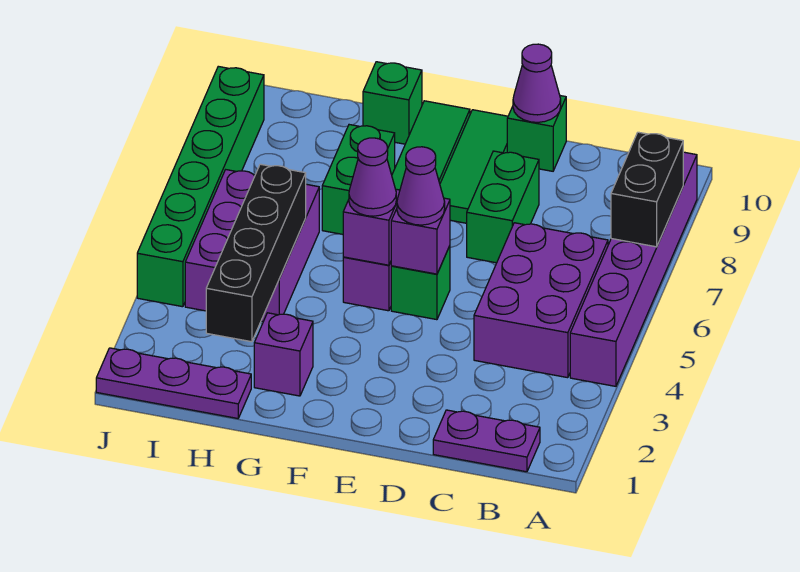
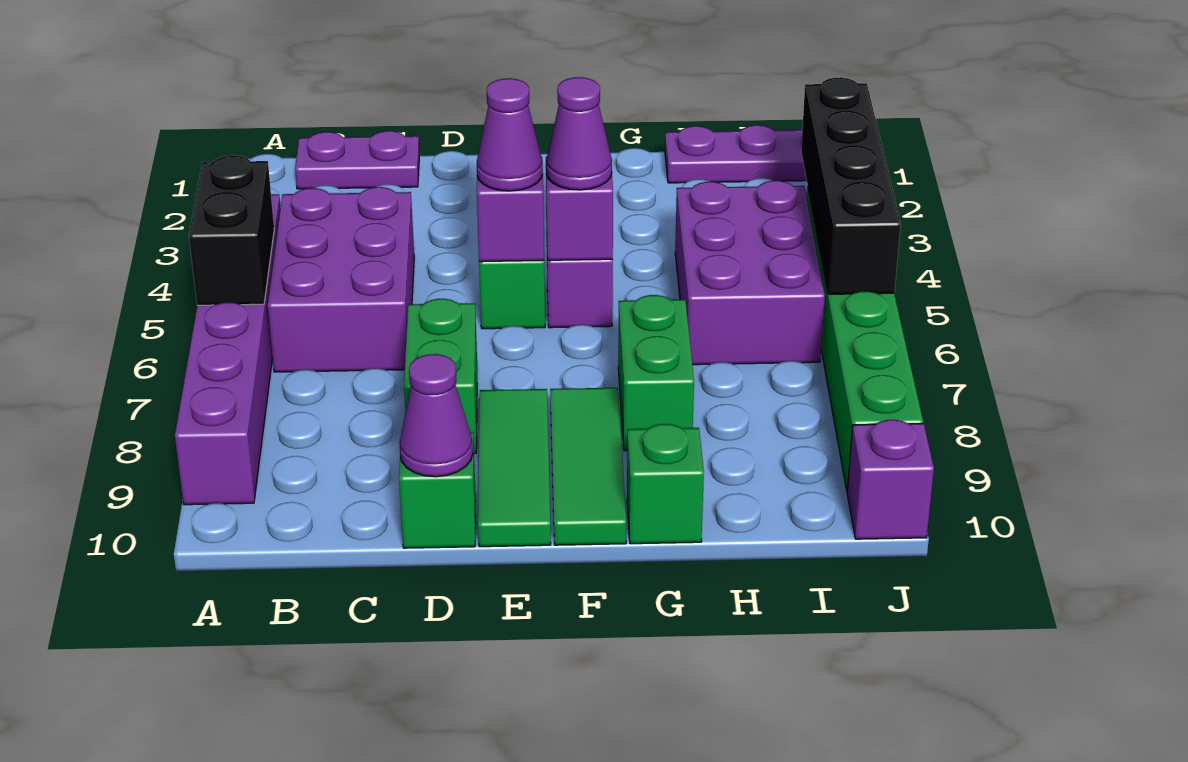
black 1x2 brick [611,132,683,247] -> black 1x2 brick moved to [189,155,274,305]
purple 1x1 brick [254,313,313,396] -> purple 1x1 brick moved to [847,420,934,539]
black 1x4 brick [206,164,306,342] -> black 1x4 brick moved to [801,77,901,294]

